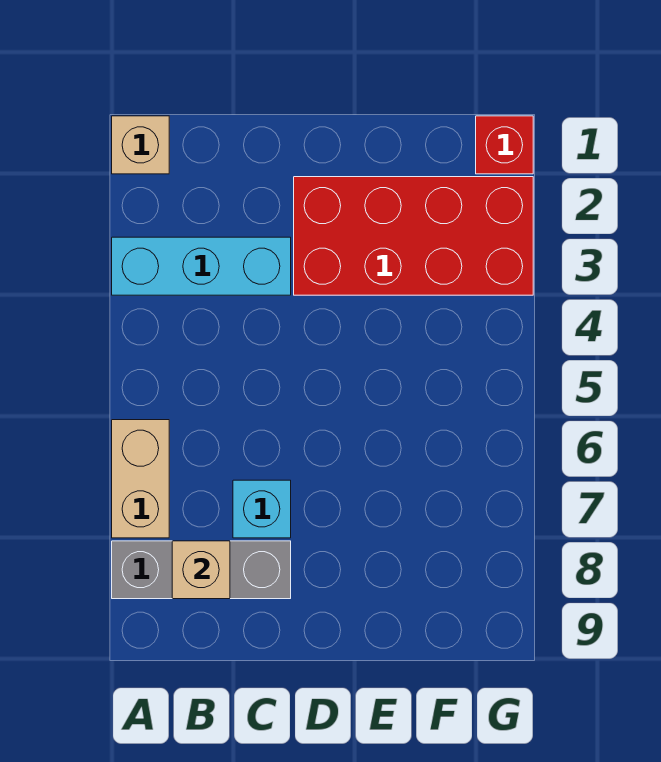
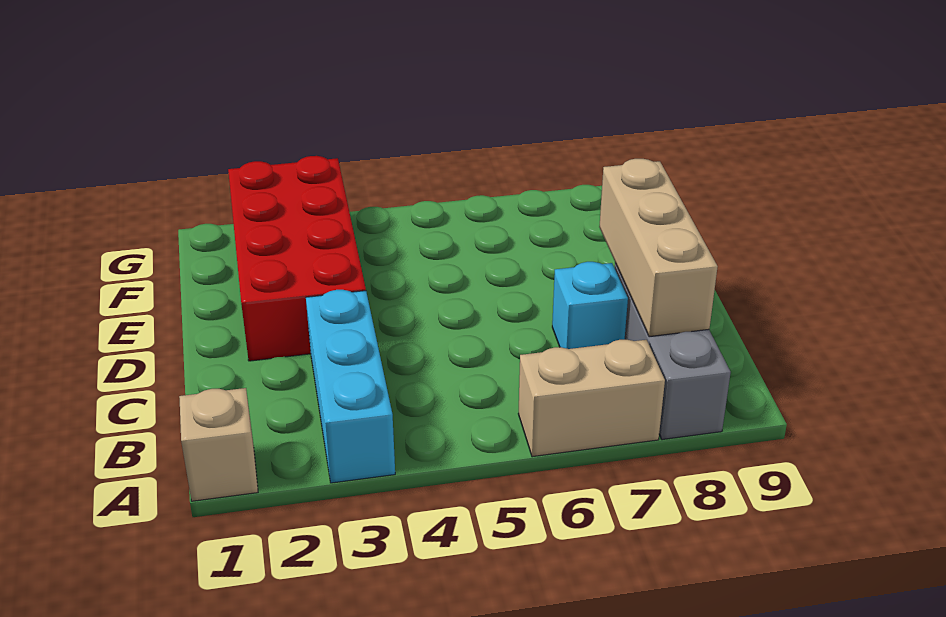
tan 1x1 brick [172,541,230,599] -> tan 1x3 brick [599,159,718,337]
red 1x1 brick [476,116,533,174] -> none

